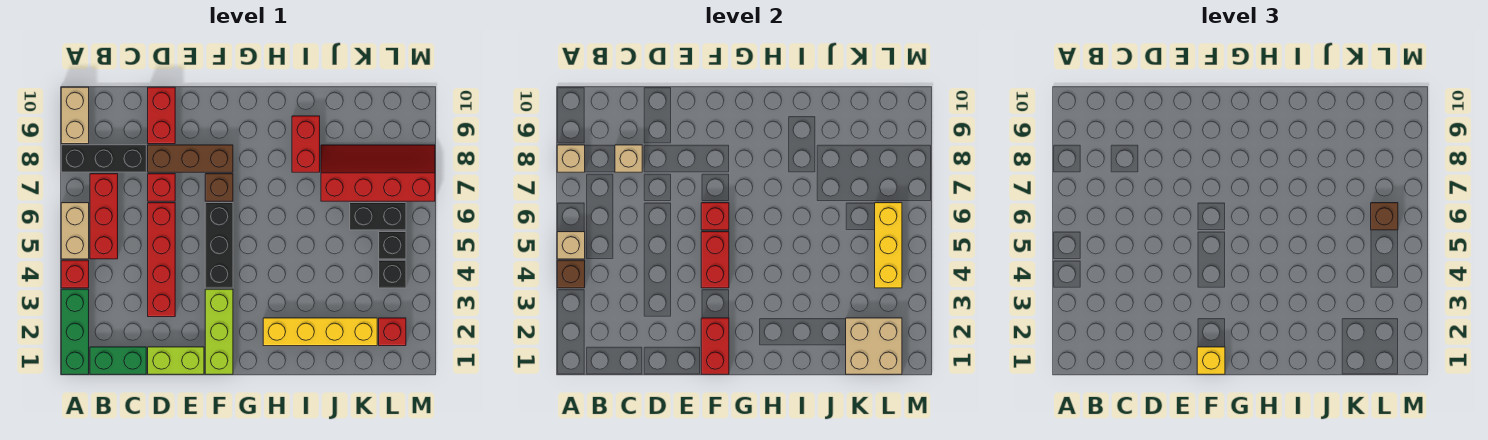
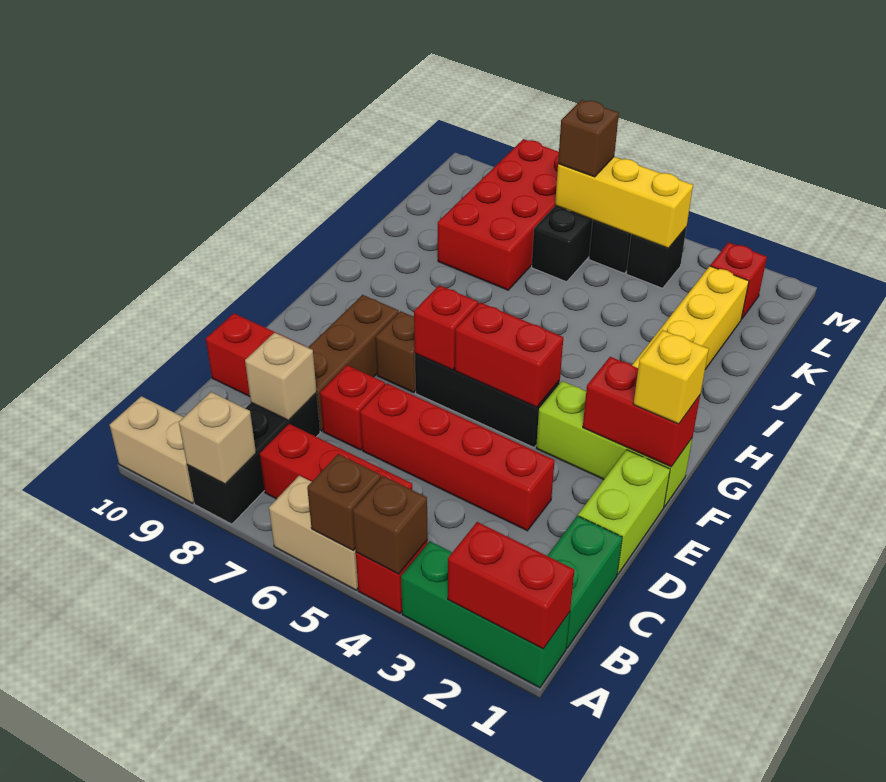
tan 1x1 brick [557,232,585,259] -> brown 1x1 brick [307,454,381,551]
red 1x2 brick [292,116,320,172] -> red 1x2 brick moved to [448,522,575,649]
red 2x4 slope [321,145,435,201] -> red 2x4 brick [438,139,559,290]
tan 2x2 brick [846,318,902,374] -> none

